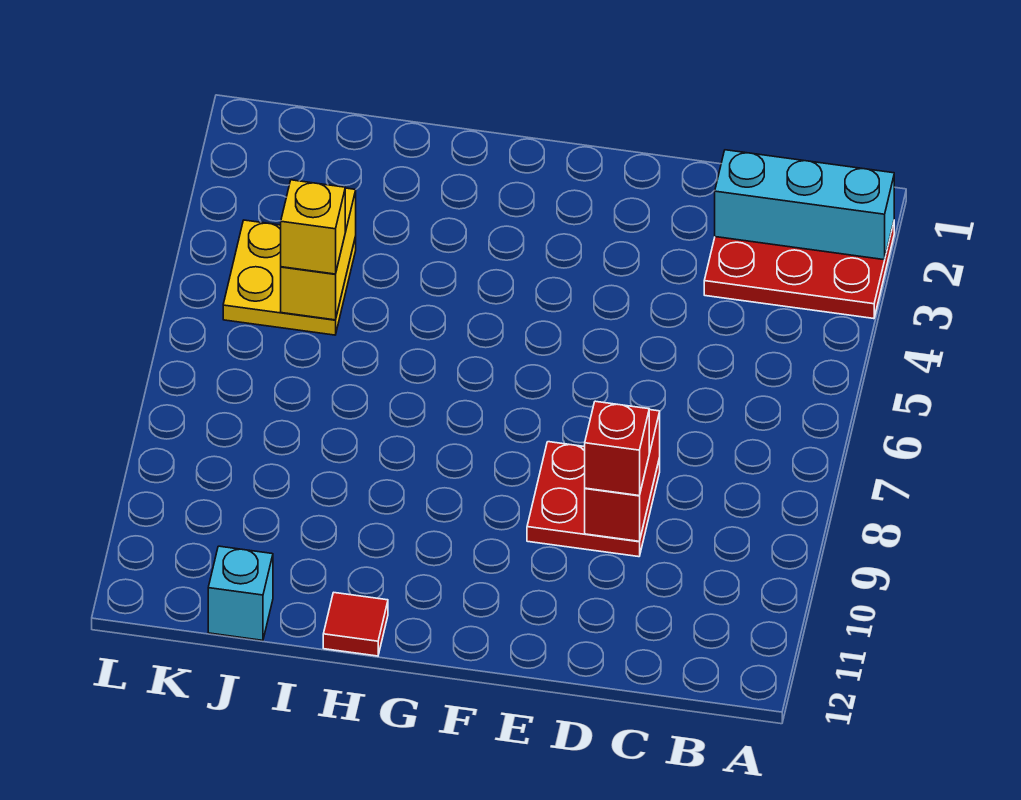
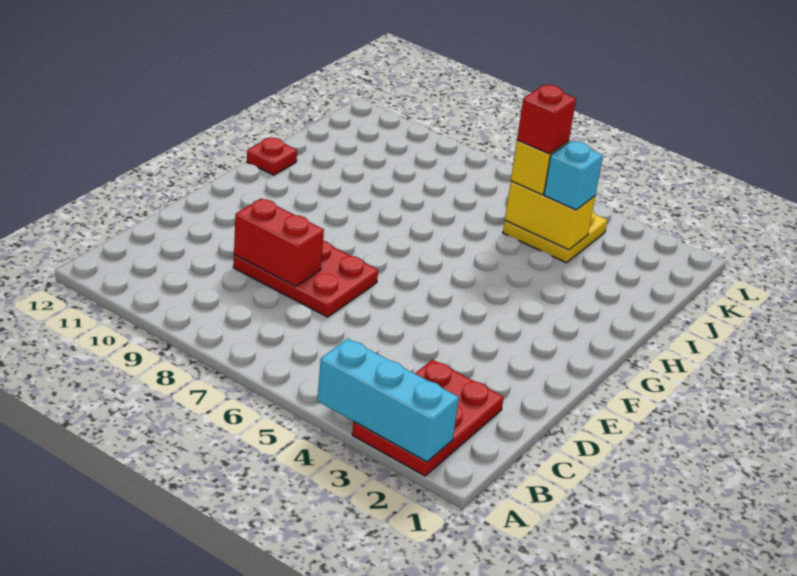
cyan 1x3 brick [715,150,894,260] -> cyan 1x3 brick turned to [317,339,459,462]
red 2x2 plate [527,442,660,557] -> red 2x3 plate [233,241,378,317]
red 1x1 brick [585,401,649,496] -> red 1x1 brick moved to [517,85,576,154]
red 1x1 tile [323,593,388,656] -> red 1x1 plate [247,137,297,175]
cyan 1x1 brick [208,546,273,640] -> cyan 1x1 brick moved to [544,141,603,210]

